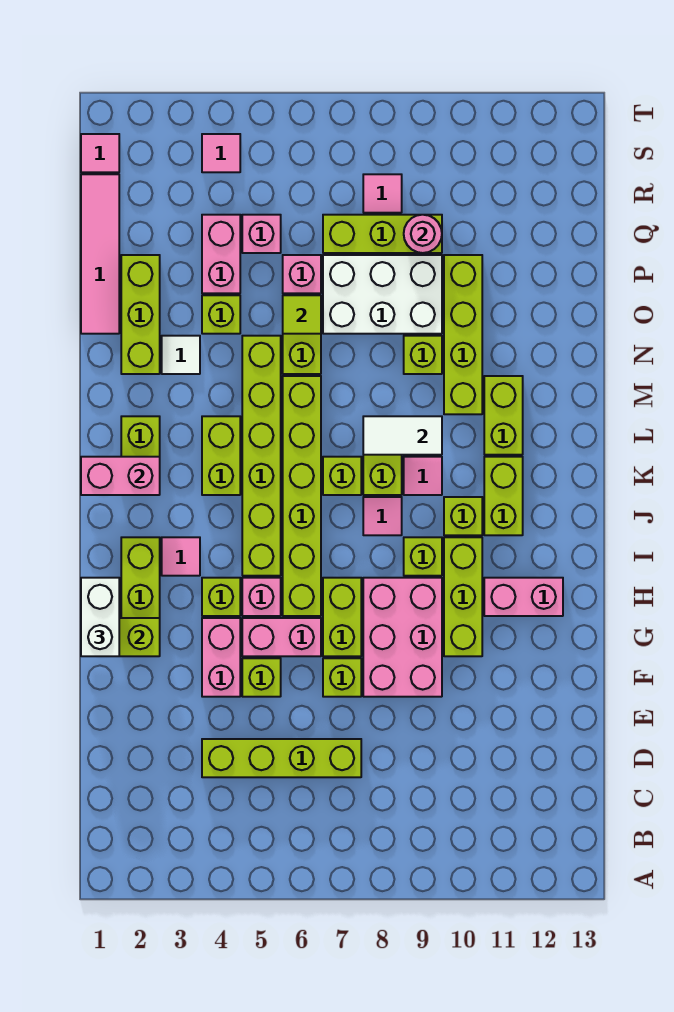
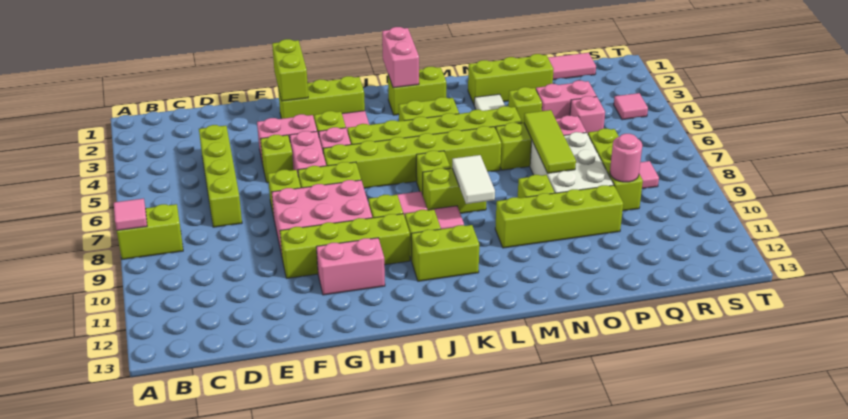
white 1x2 brick [81,578,119,656] -> none
lime 1x3 brick [444,537,482,656] -> lime 1x4 brick [280,214,410,278]
pink 1x2 brick [484,578,563,616] -> pink 1x2 brick turned to [316,238,385,295]
lime 1x2 brick [484,376,523,455] -> lime 1x2 brick moved to [117,204,183,259]
lime 1x1 tile [283,295,321,334] -> lime 1x3 tile [524,110,576,173]
pink 1x1 tile [81,134,119,172] -> pink 1x1 tile moved to [114,198,147,231]

